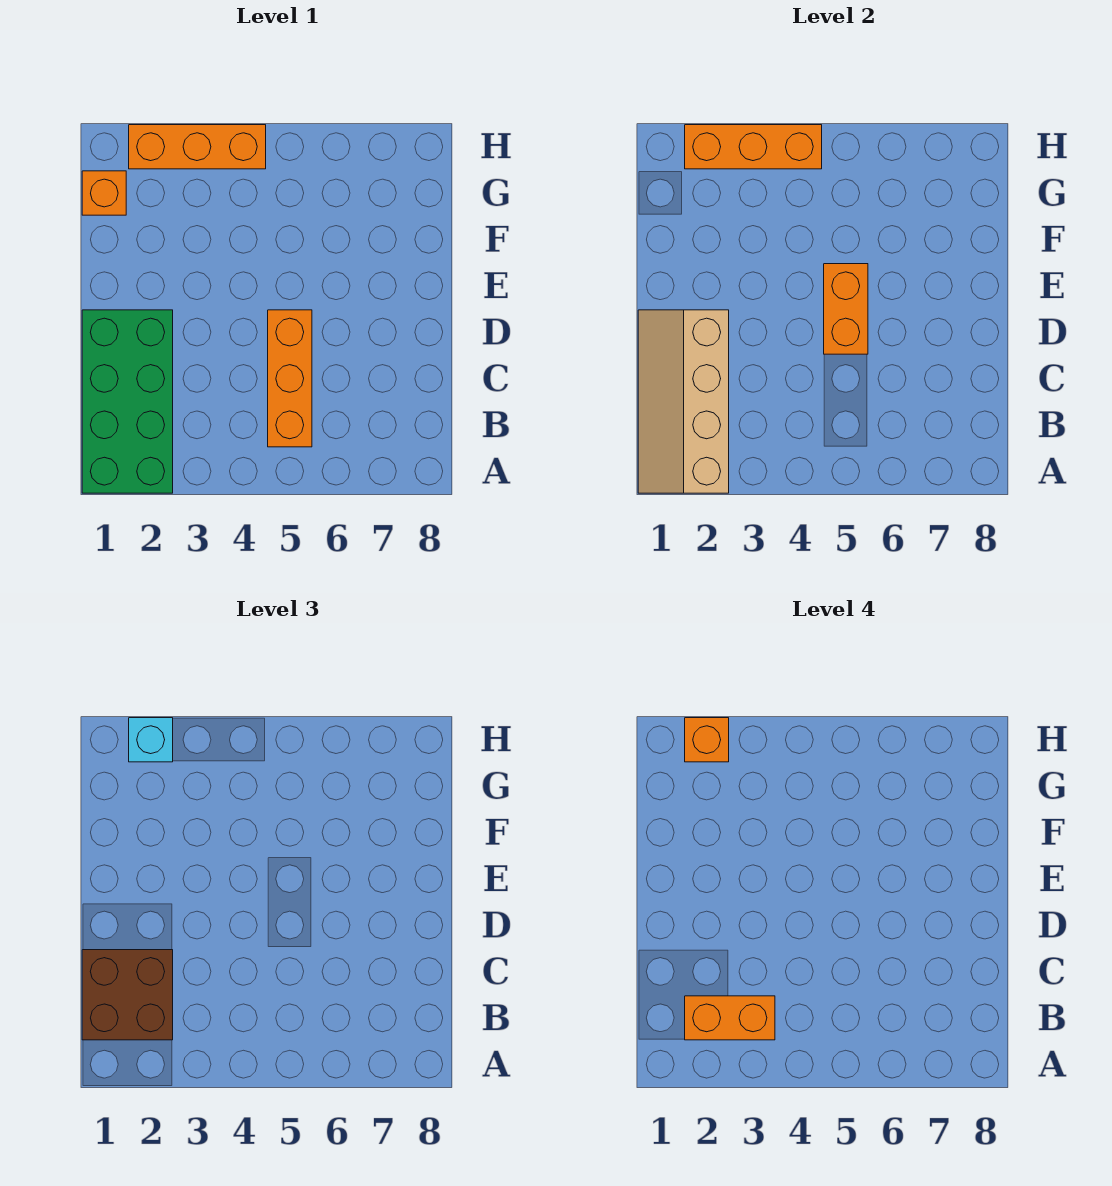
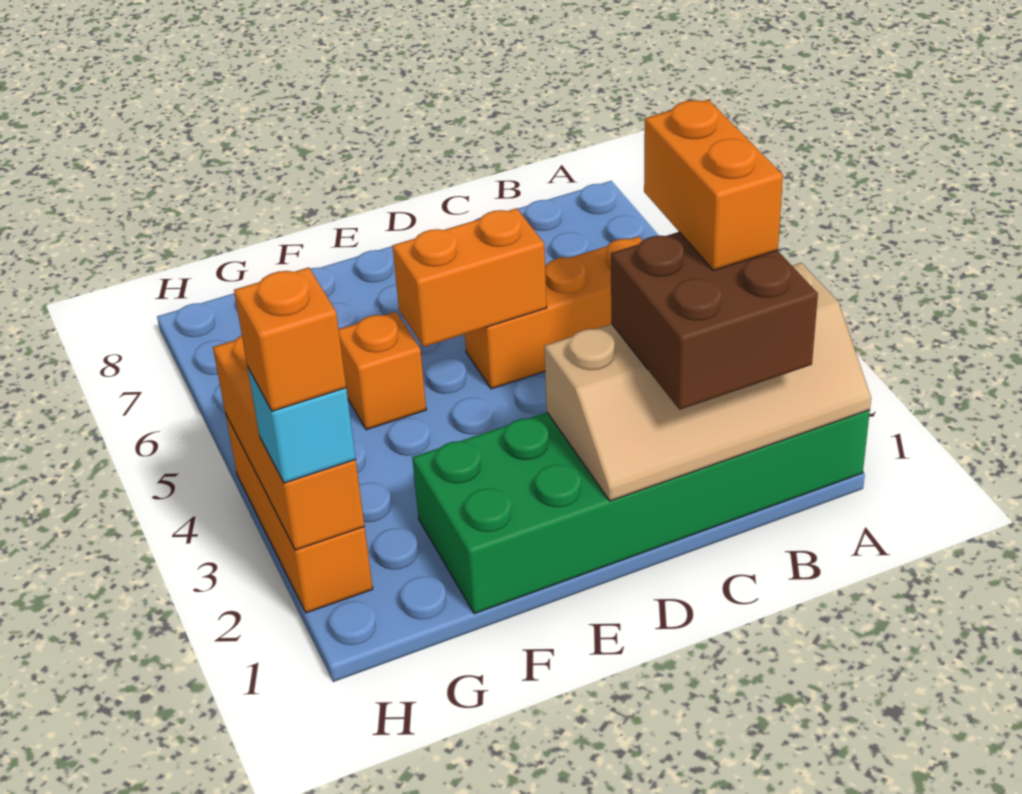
green 2x4 brick [82,310,173,493] -> green 2x6 brick [412,410,870,614]
orange 1x1 brick [82,171,126,215] -> orange 1x1 brick moved to [339,312,426,430]

